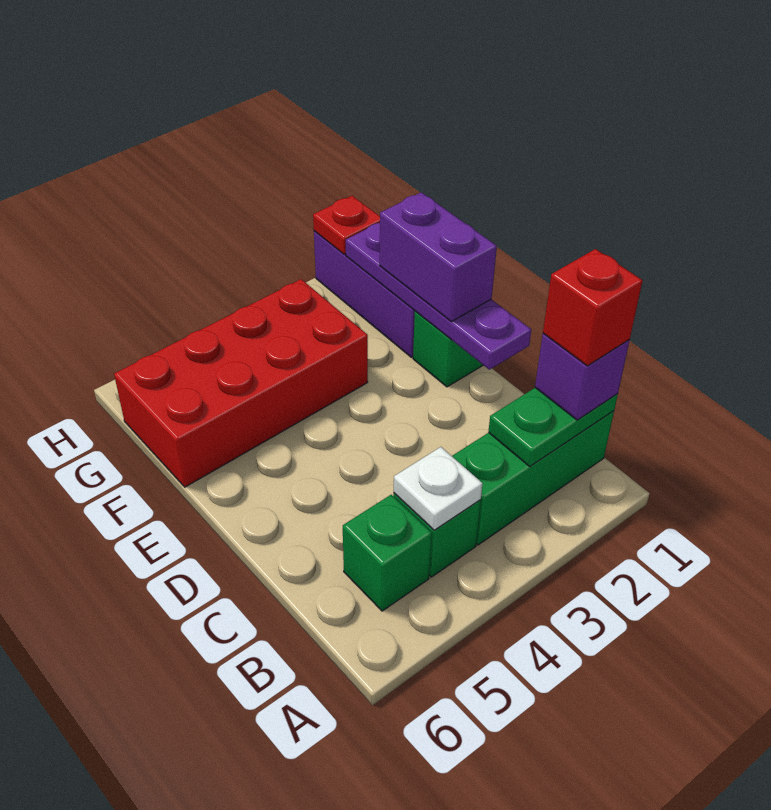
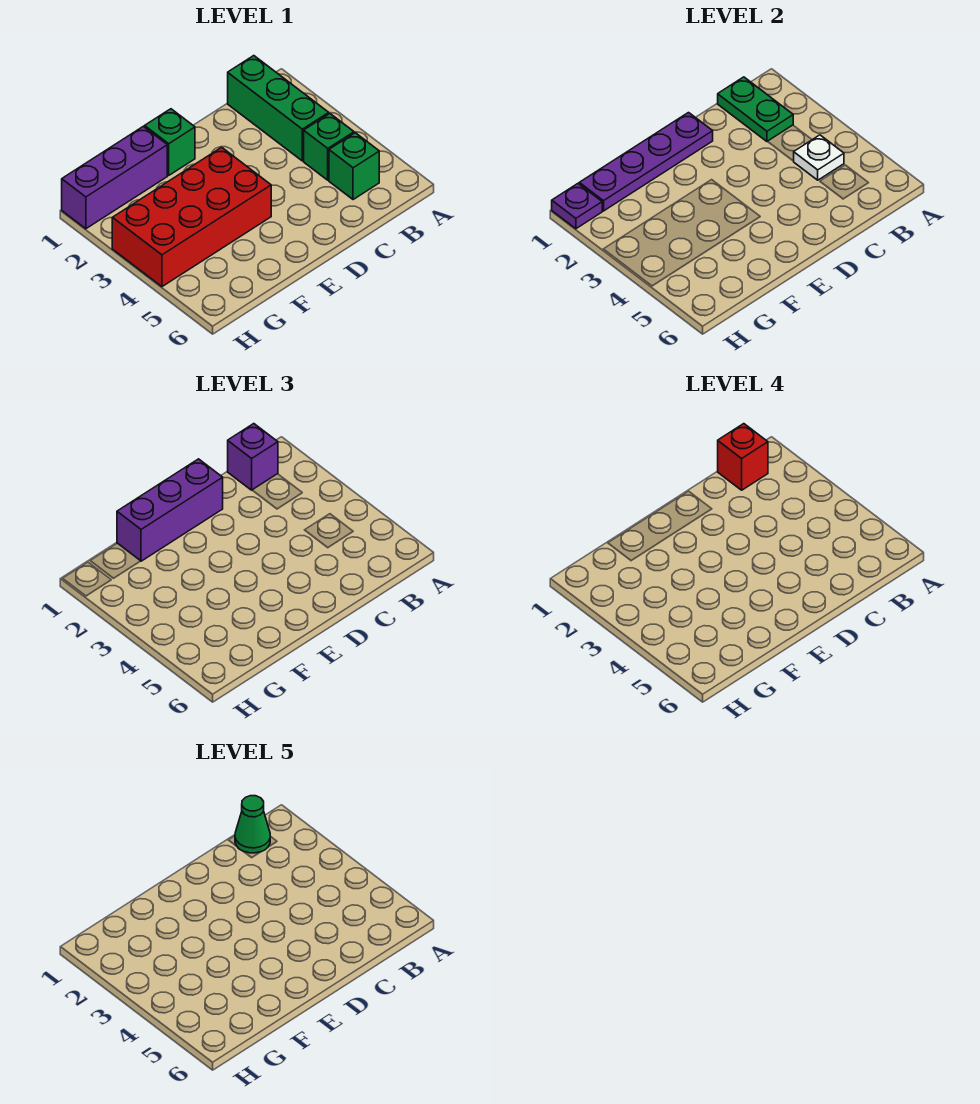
none -> green 1x1 cone [235,796,270,853]
purple 1x2 brick [380,192,497,322] -> purple 1x3 brick [117,459,223,561]
red 2x4 brick [114,279,368,487] -> red 2x4 brick turned to [112,147,271,287]
red 1x1 plate [313,196,380,254] -> purple 1x1 plate [552,184,602,229]

